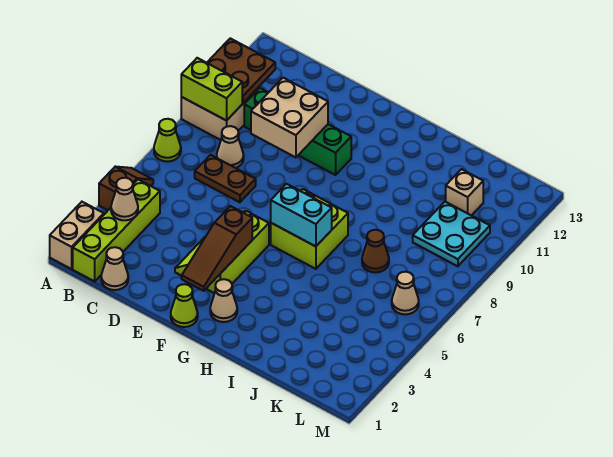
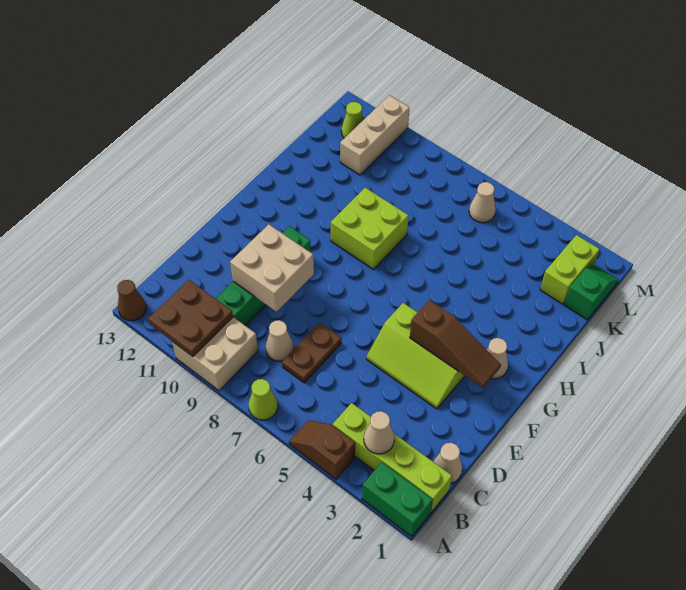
tan 1x2 brick [50,202,104,269] -> green 1x2 brick [362,462,433,537]
lime 1x2 brick [181,58,242,121] -> lime 1x2 brick moved to [540,235,599,304]
lime 1x1 cone [171,284,198,327] -> lime 1x1 cone moved to [341,102,364,138]
lime 2x2 brick [271,189,348,269] -> lime 2x2 brick moved to [331,188,409,269]
cyan 1x2 brick [271,184,332,246] -> none
brown 1x1 cone [362,230,389,272] -> brown 1x1 cone moved to [117,280,146,321]
none -> green 1x2 slope [564,265,618,320]
cyan 2x2 plate [413,202,490,266] -> none
tan 1x1 brick [446,169,483,216] -> tan 1x3 brick [340,95,409,175]

